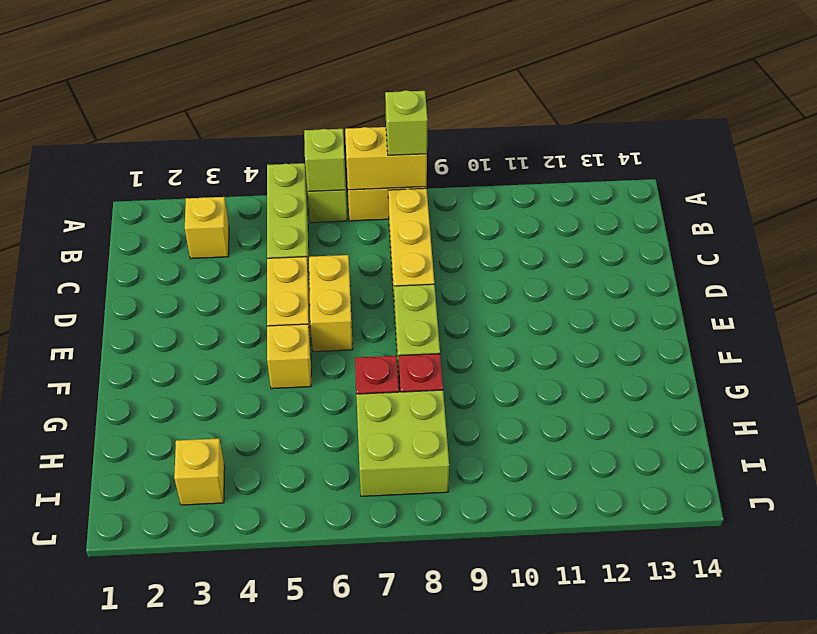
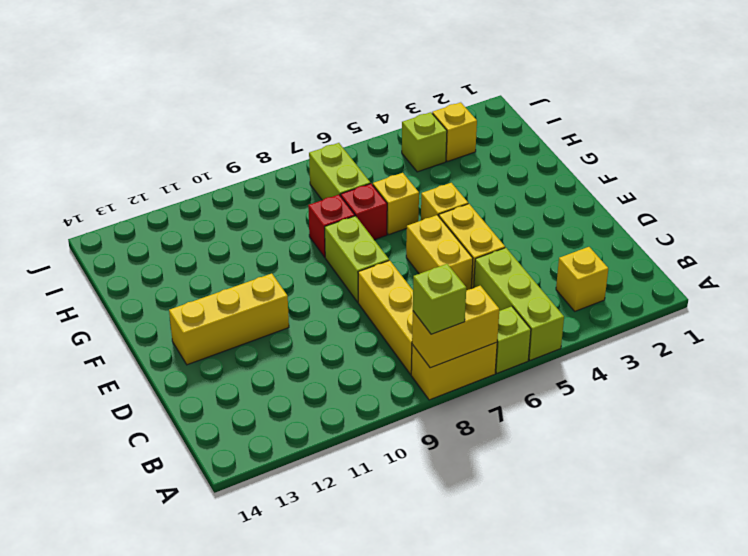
lime 1x1 brick [304,129,346,192] -> lime 1x1 brick moved to [402,112,447,172]
none -> yellow 1x3 brick [169,274,289,365]
none -> yellow 1x1 brick [373,173,419,234]
lime 2x2 brick [356,390,449,496] -> lime 1x2 brick [309,143,370,200]

